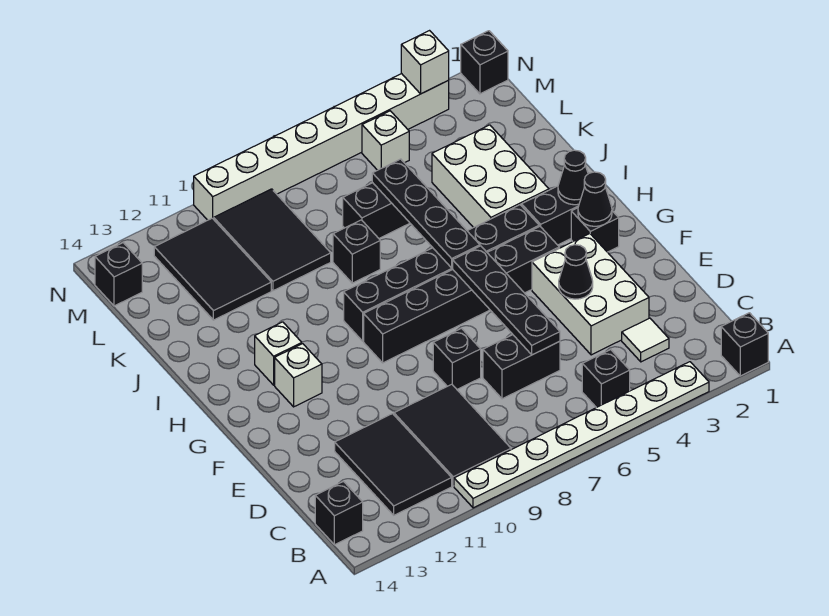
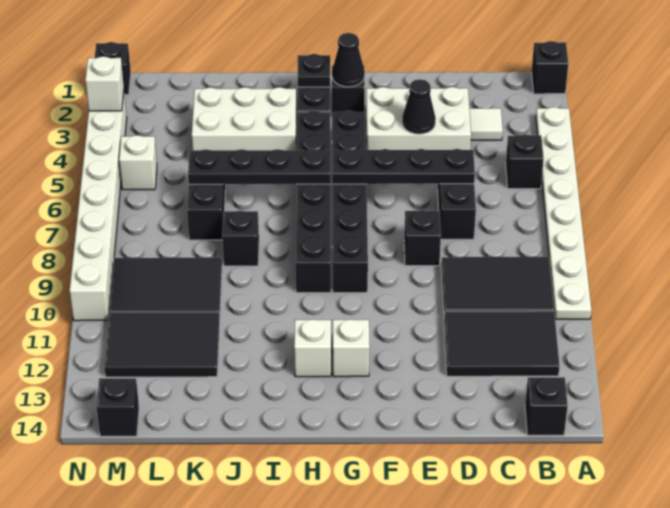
black 1x1 cone [558,150,588,205] -> black 1x1 plate [297,54,330,87]

